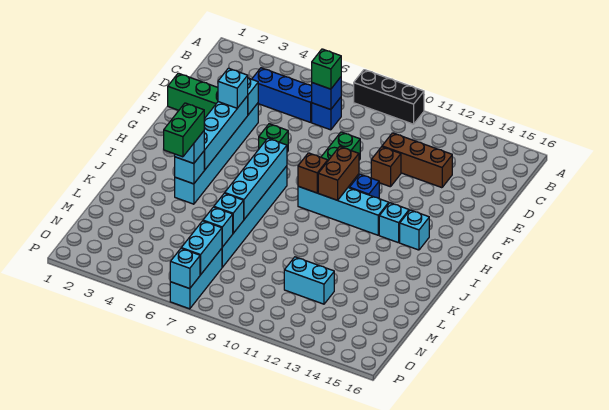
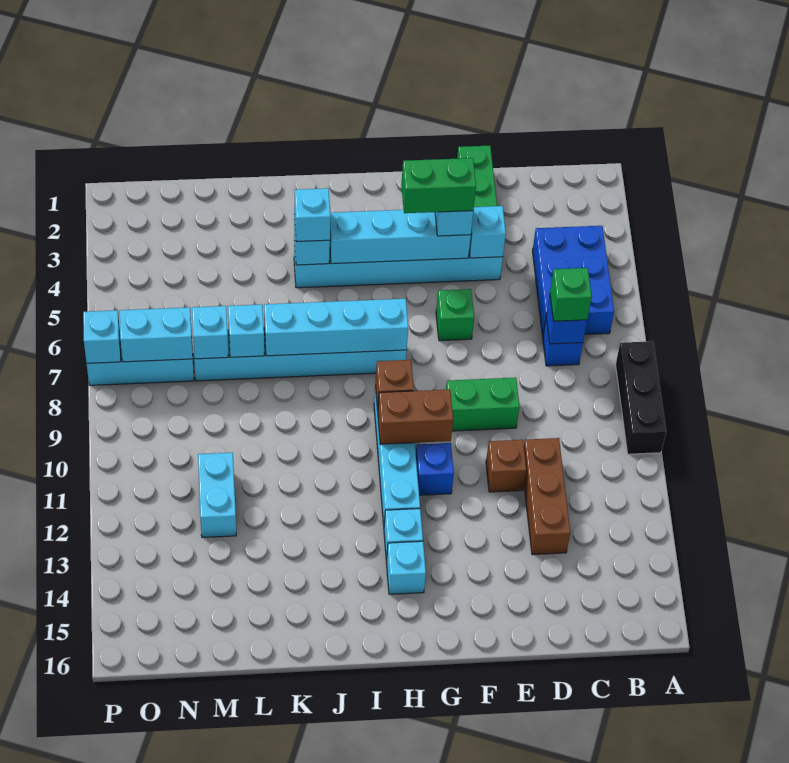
blue 1x3 brick [252,68,312,122] -> blue 2x3 brick [532,226,614,336]
green 1x2 brick [164,103,204,157] -> green 1x2 brick moved to [401,158,476,213]

